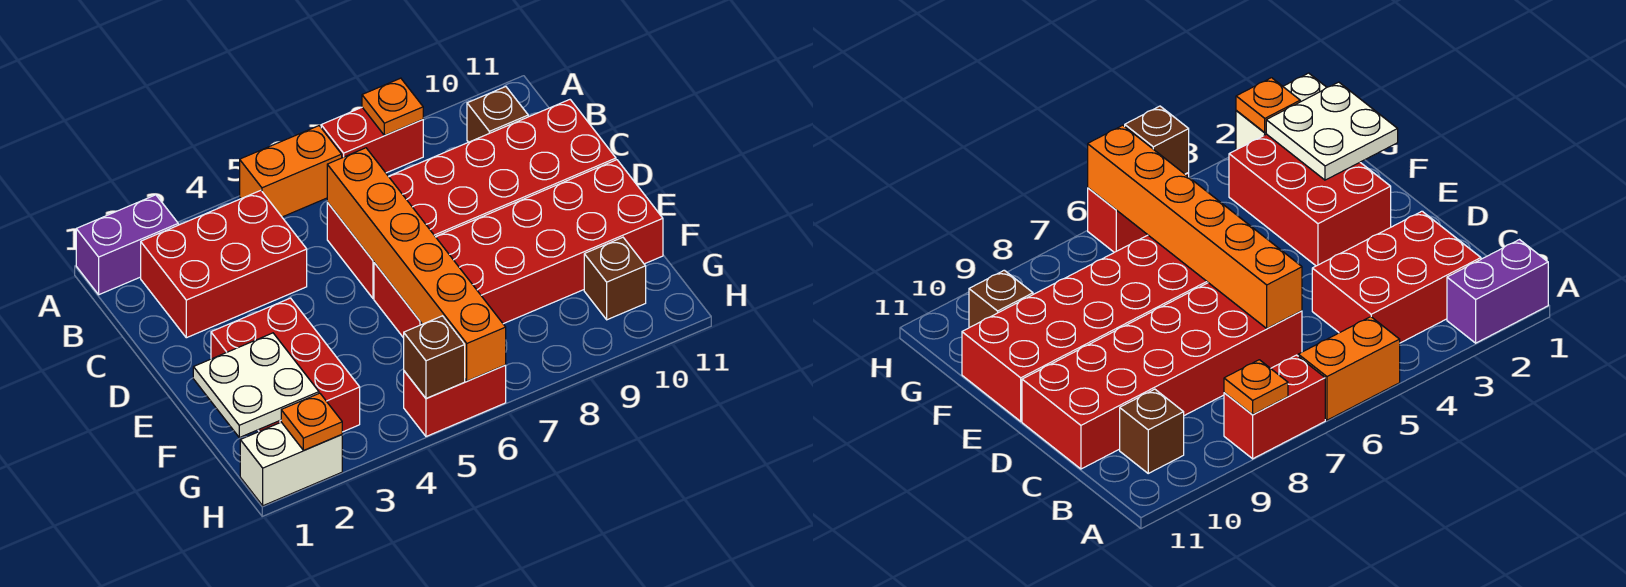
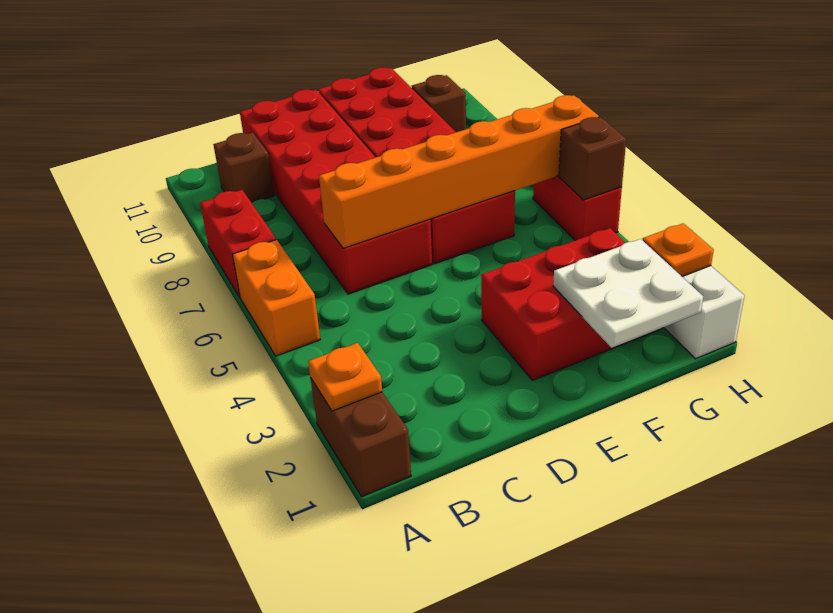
purple 1x2 brick [76,195,178,295] -> brown 1x2 brick [311,379,411,496]
orange 1x1 plate [362,78,423,135] -> orange 1x1 plate moved to [308,343,382,411]
red 2x3 brick [141,190,307,338] -> none

